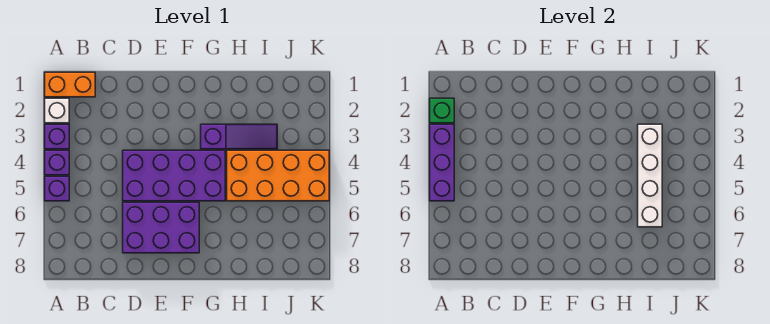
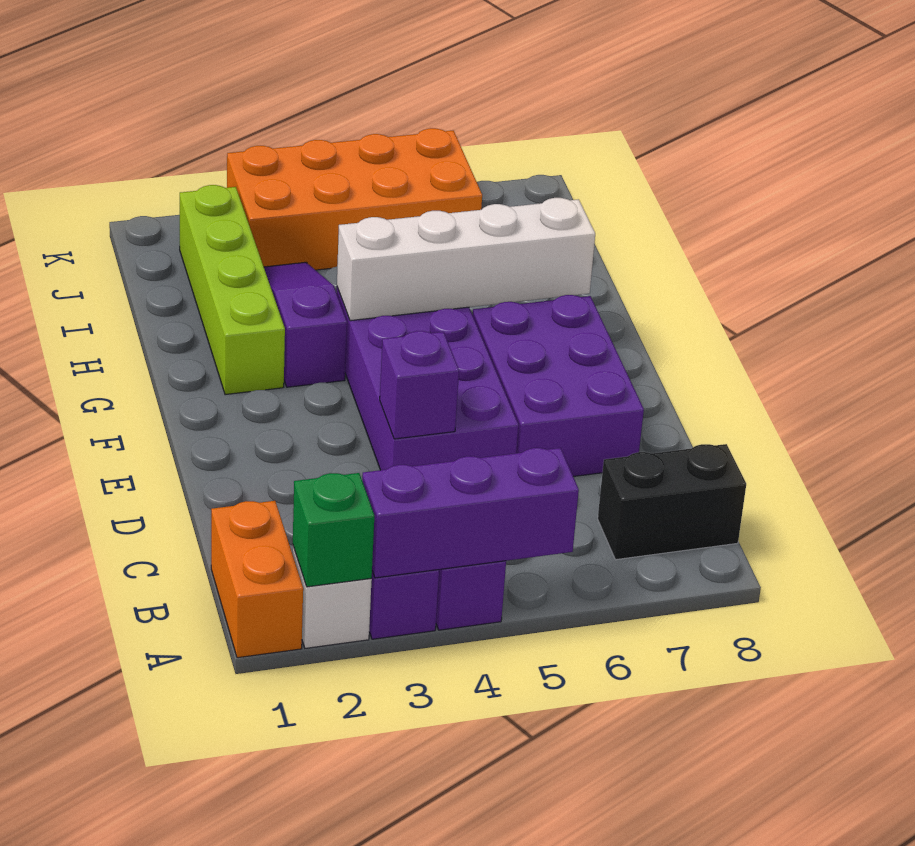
purple 1x1 brick [45,176,69,201] -> purple 1x1 brick moved to [380,331,459,439]
none -> black 1x2 brick [598,444,746,560]
none -> lime 1x4 brick [180,185,285,395]
orange 2x4 brick [227,150,329,201] -> orange 2x4 brick turned to [227,128,482,270]
white 1x4 brick [638,124,662,227] -> white 1x4 brick moved to [337,198,595,321]

